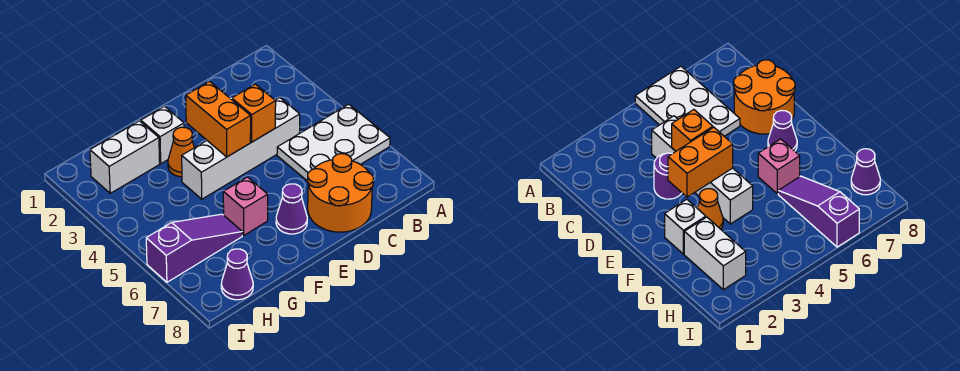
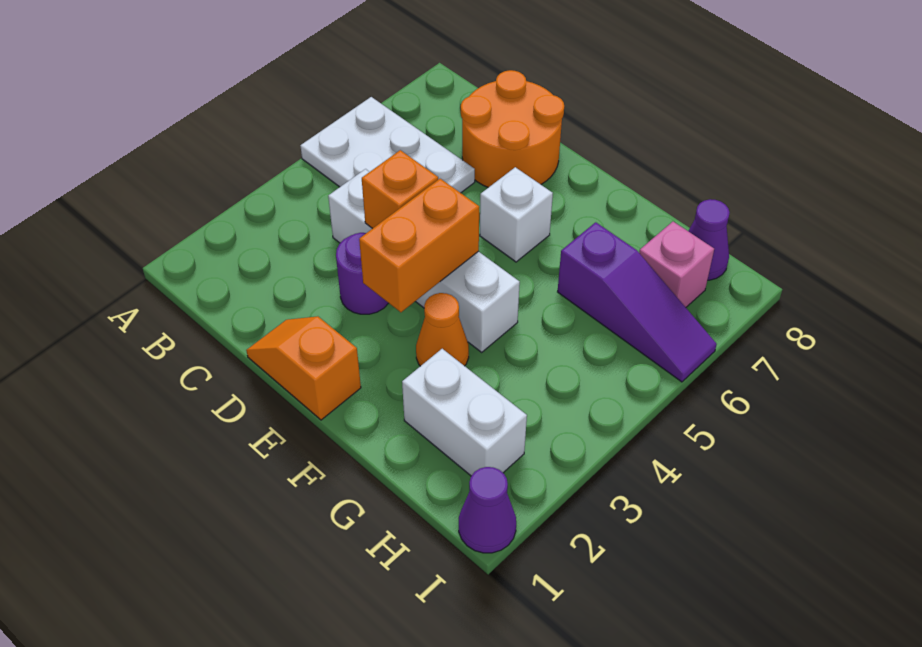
none -> orange 1x2 slope [246,316,361,420]
purple 1x1 cone [276,184,307,234] -> purple 1x1 cone moved to [459,467,516,553]
white 1x1 brick [141,106,184,164] -> white 1x1 brick moved to [480,167,553,262]
pink 1x1 brick [223,177,268,235] -> pink 1x1 brick moved to [639,222,714,307]
purple 1x3 slope [146,214,242,282] -> purple 1x3 slope turned to [558,222,717,382]

